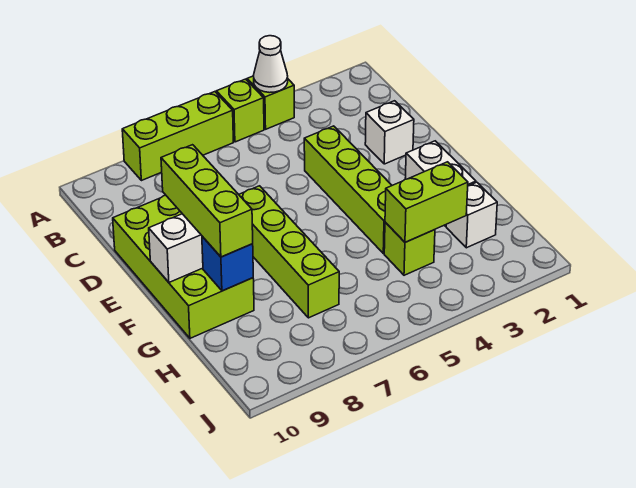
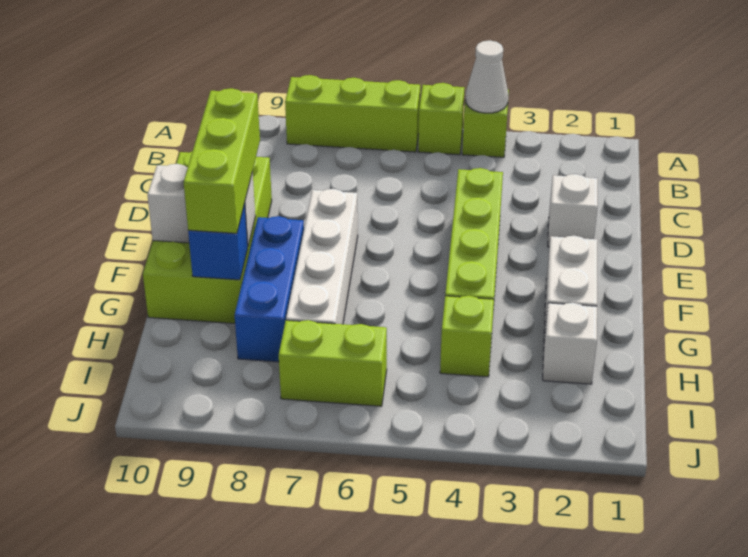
lime 1x4 brick [239,186,339,318] -> white 1x4 brick [286,189,358,324]
none -> blue 1x3 brick [235,216,304,362]
lime 1x2 brick [385,162,468,242] -> lime 1x2 brick moved to [279,320,387,406]

